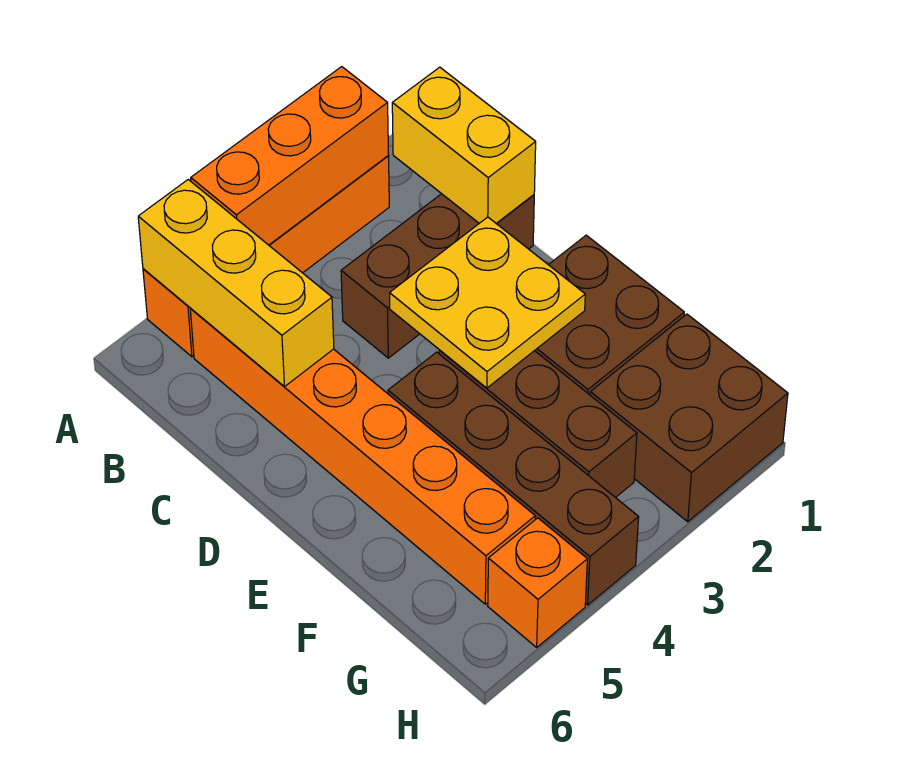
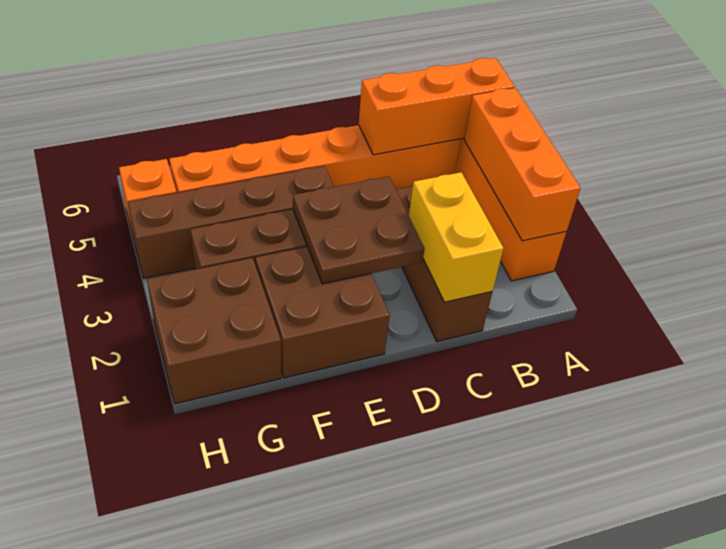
yellow 1x3 brick [138,180,334,387] -> orange 1x3 brick [359,58,514,155]
yellow 1x2 brick [392,67,536,223] -> yellow 1x2 brick turned to [409,172,504,302]
yellow 2x2 plate [390,217,585,388] -> brown 2x2 plate [293,177,425,284]

